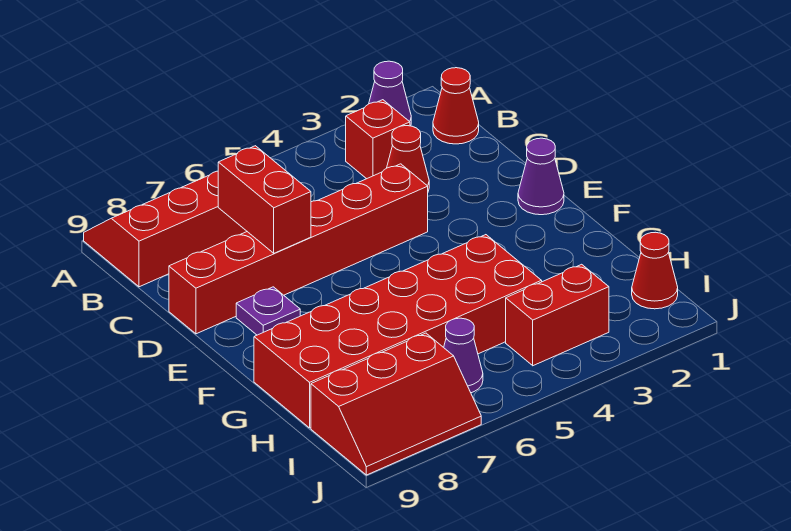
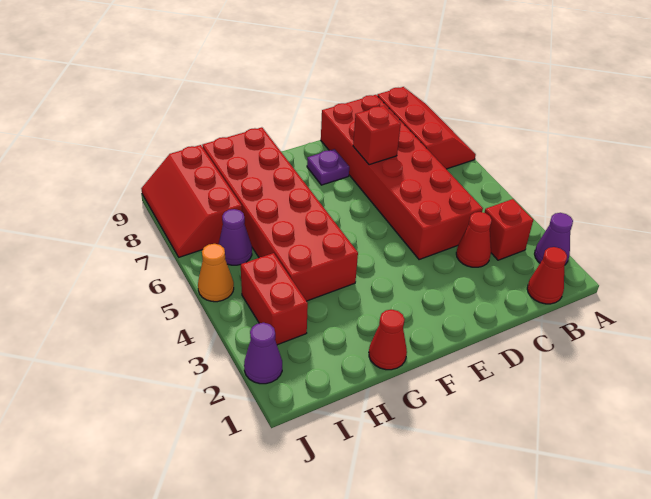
red 1x2 brick [218,146,311,253] -> red 1x1 brick [353,106,401,165]
red 1x6 brick [169,164,428,334] -> red 2x6 brick [321,95,483,260]
purple 1x1 cone [518,138,564,215] -> purple 1x1 cone moved to [244,323,282,384]
red 1x1 cone [632,232,678,309] -> red 1x1 cone moved to [369,310,407,370]
none -> orange 1x1 cone [198,244,234,302]

